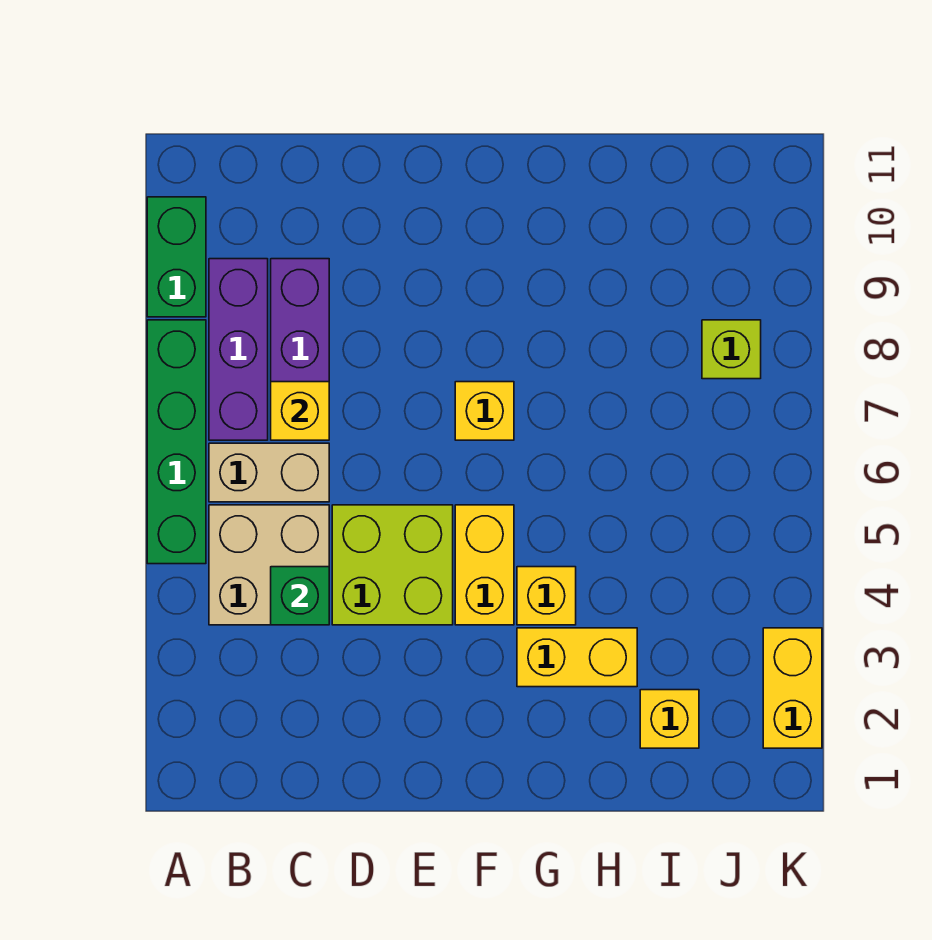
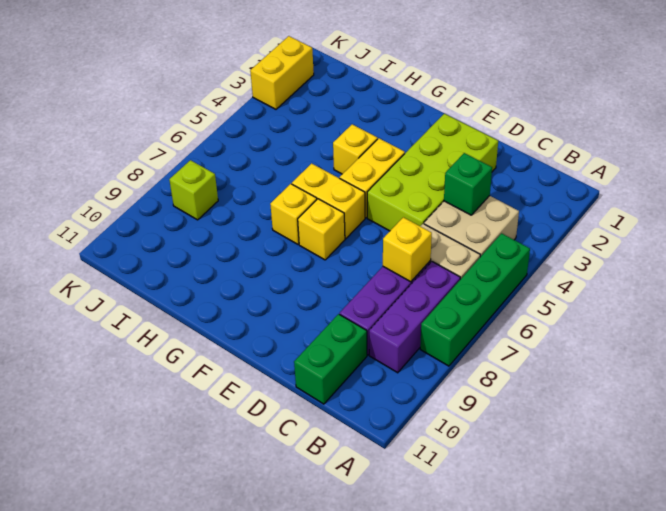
green 1x2 brick [147,197,206,317] -> green 1x2 brick moved to [294,314,367,404]
lime 2x2 brick [332,505,453,625] -> lime 2x4 brick [367,114,498,231]
yellow 1x2 brick [517,628,637,687] -> yellow 1x2 brick moved to [292,163,365,239]
yellow 1x1 brick [640,690,699,748] -> yellow 1x1 brick moved to [270,184,317,244]

